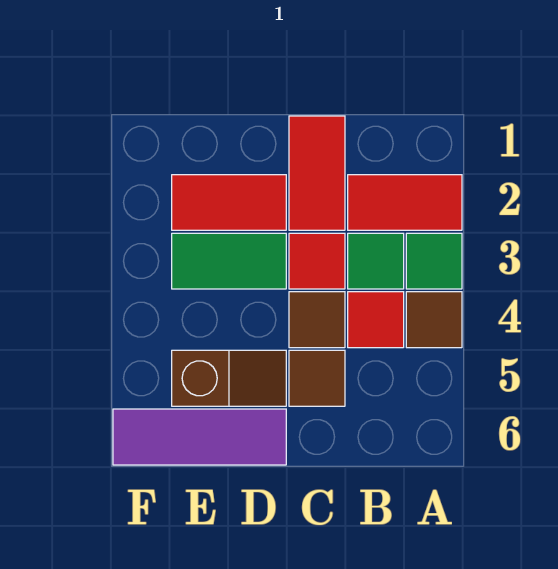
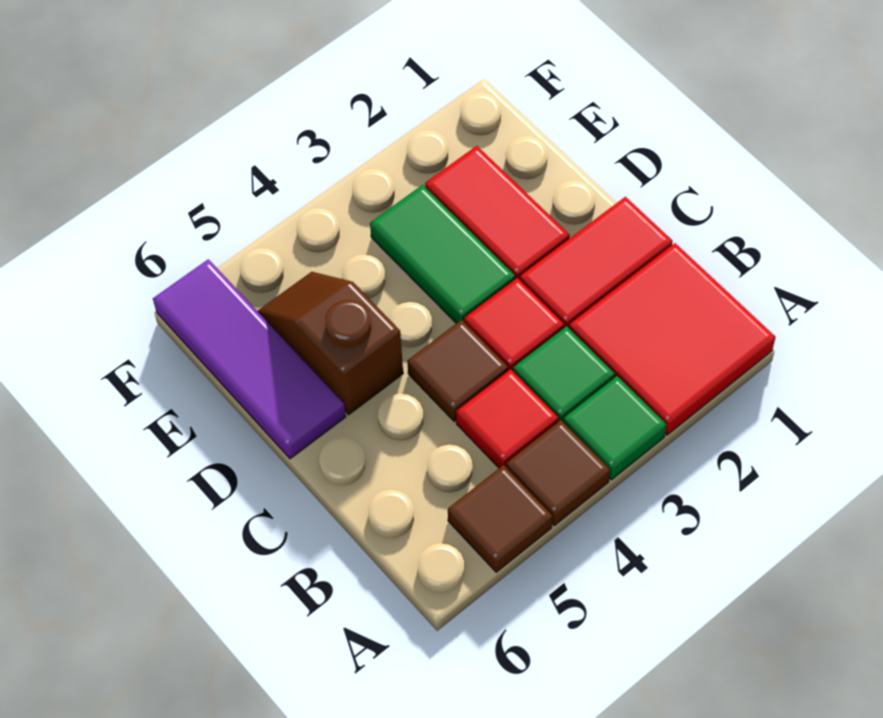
red 1x2 tile [348,175,462,230] -> red 2x2 tile [569,243,776,435]
brown 1x1 tile [289,350,345,406] -> brown 1x1 tile moved to [448,465,552,572]
brown 1x2 slope [172,350,286,406] -> brown 1x2 slope turned to [258,272,403,415]

